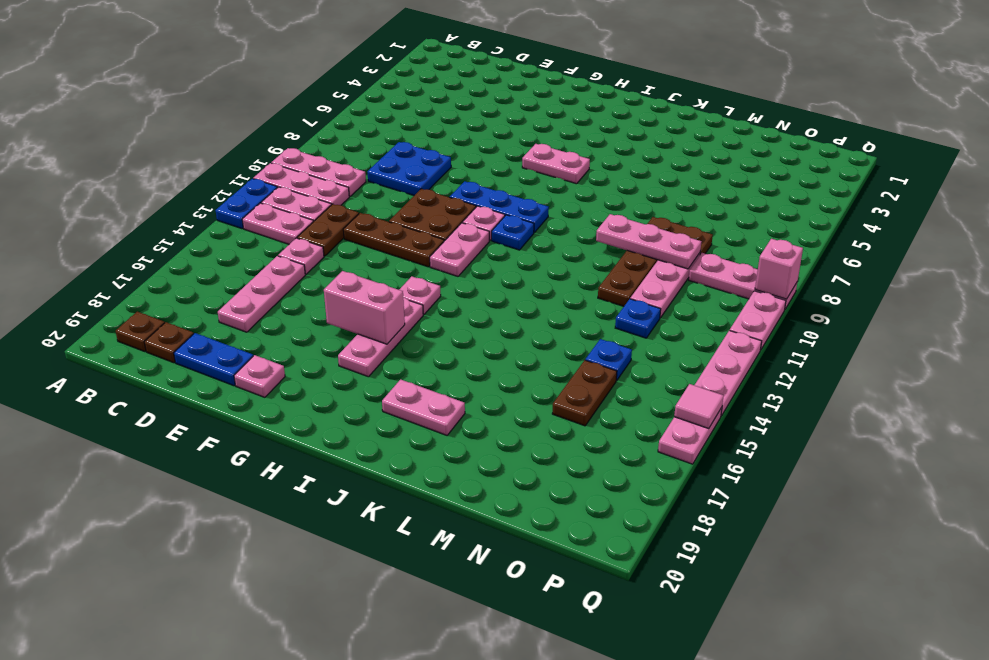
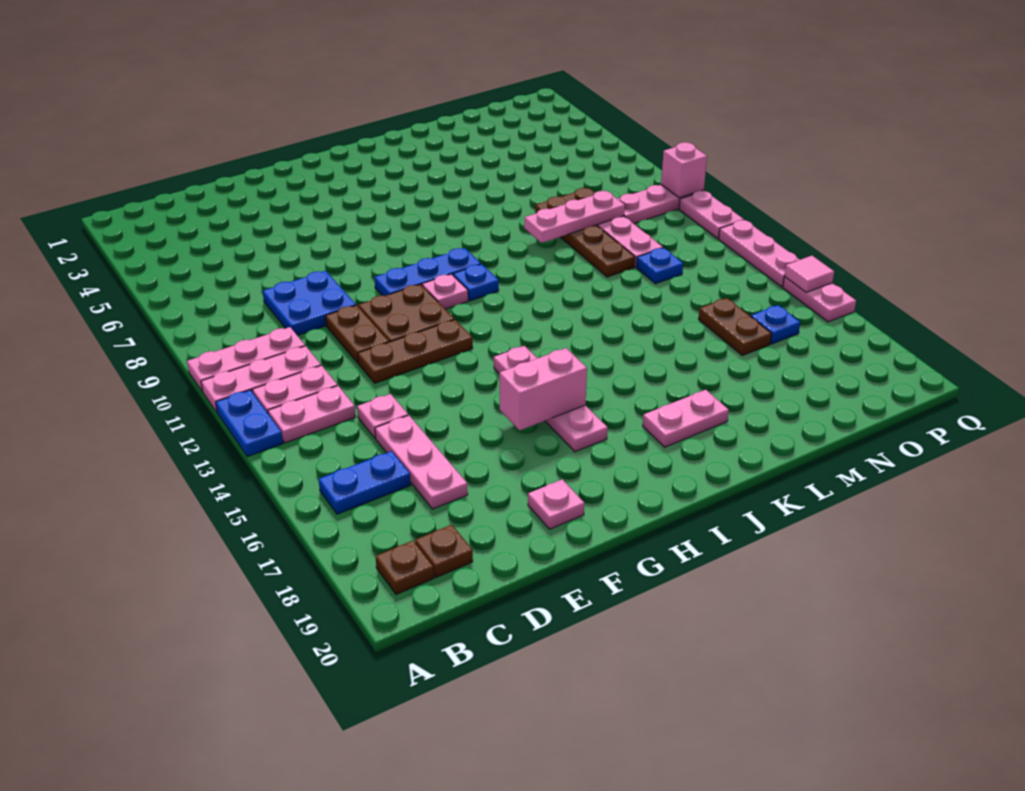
brown 1x2 plate [297,204,359,256] -> brown 1x2 plate moved to [326,305,389,363]
blue 1x2 plate [174,333,253,386] -> blue 1x2 plate moved to [319,451,411,514]
pink 1x2 plate [522,144,590,184] -> none
pink 1x2 plate [430,223,489,276] -> none
blue 1x1 plate [585,339,632,381] -> blue 1x1 plate moved to [751,305,800,344]

